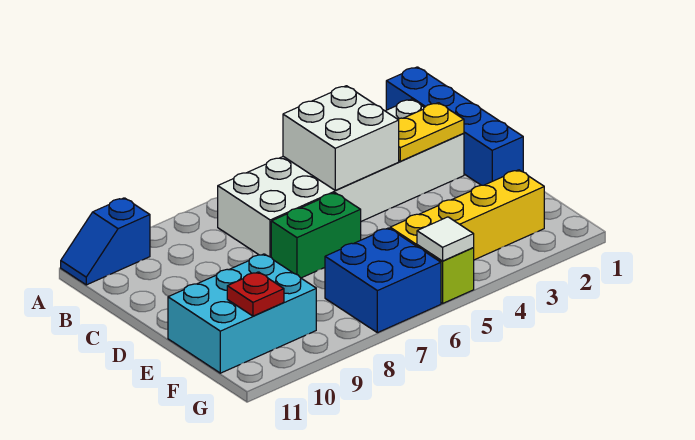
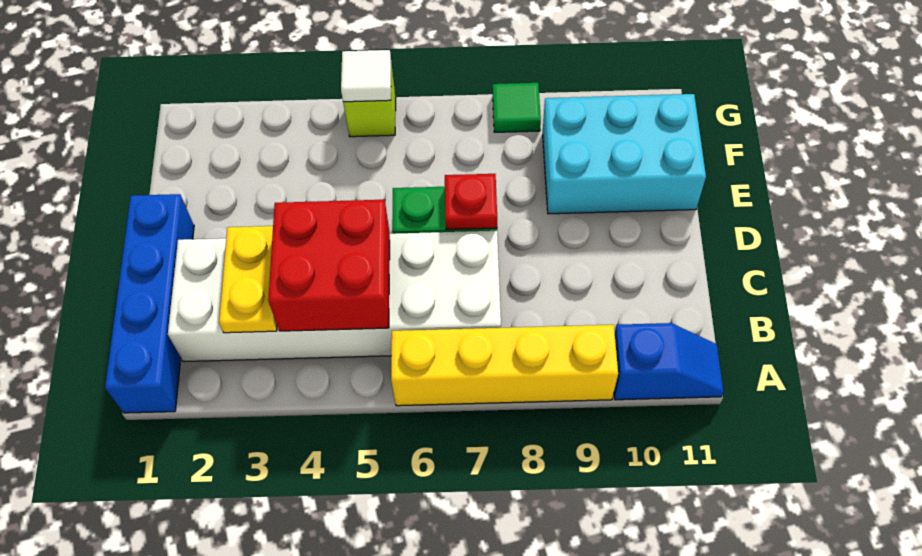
white 2x2 brick [283,86,399,190] -> red 2x2 brick [268,200,390,331]
yellow 1x2 plate [398,103,464,161] -> yellow 1x2 plate turned to [219,226,277,333]
yellow 1x4 brick [390,170,544,260] -> yellow 1x4 brick moved to [391,325,618,406]
blue 2x2 brick [325,228,441,333] -> none
red 1x1 plate [227,272,284,316] -> red 1x1 plate moved to [445,174,497,230]
none -> green 1x1 tile [493,83,541,132]

